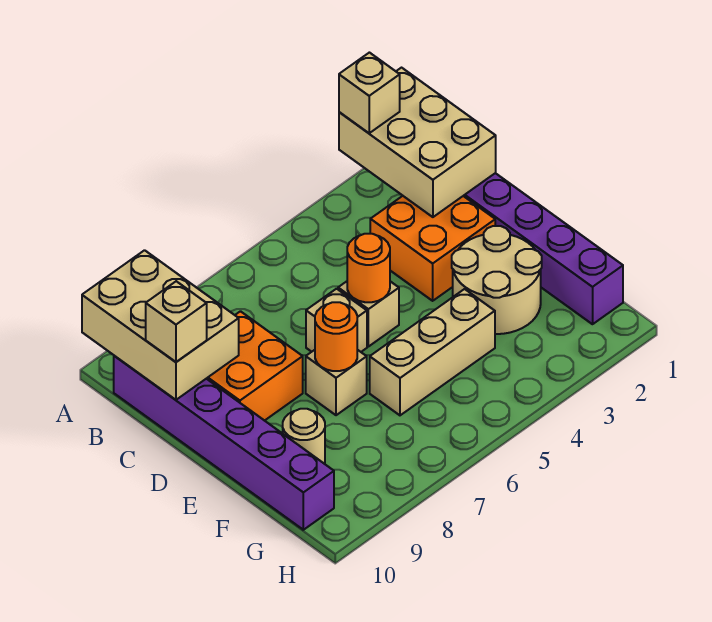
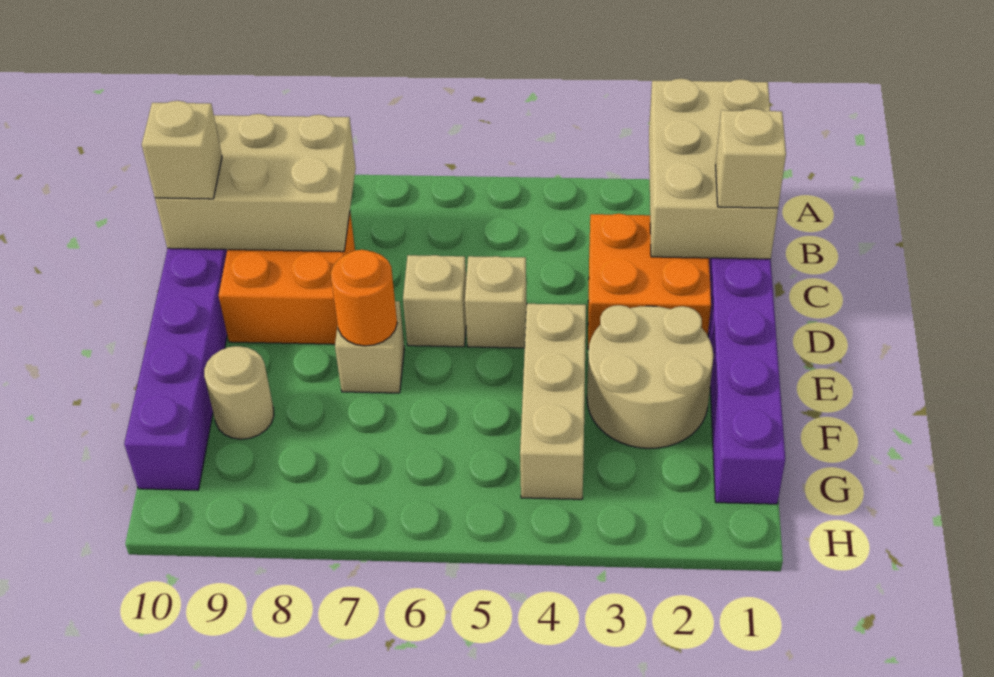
tan 1x1 brick [339,53,400,133] -> tan 1x1 brick moved to [716,109,786,208]
tan 2x3 brick [82,250,239,400] -> tan 2x3 brick turned to [155,114,356,252]
orange 1x1 round brick [347,234,390,302] -> none
tan 1x3 brick [370,289,495,415] -> tan 1x3 brick turned to [520,304,586,499]

